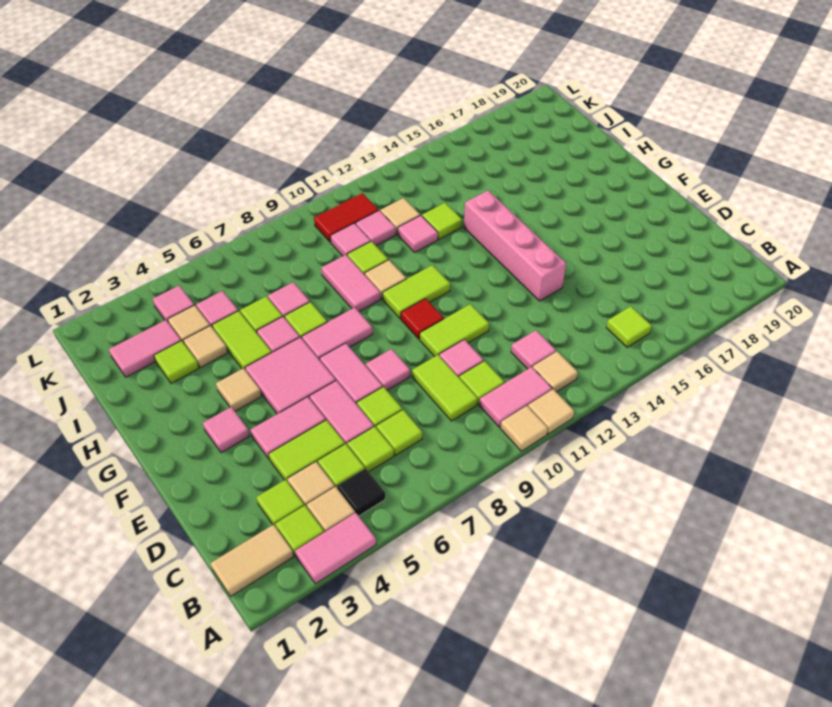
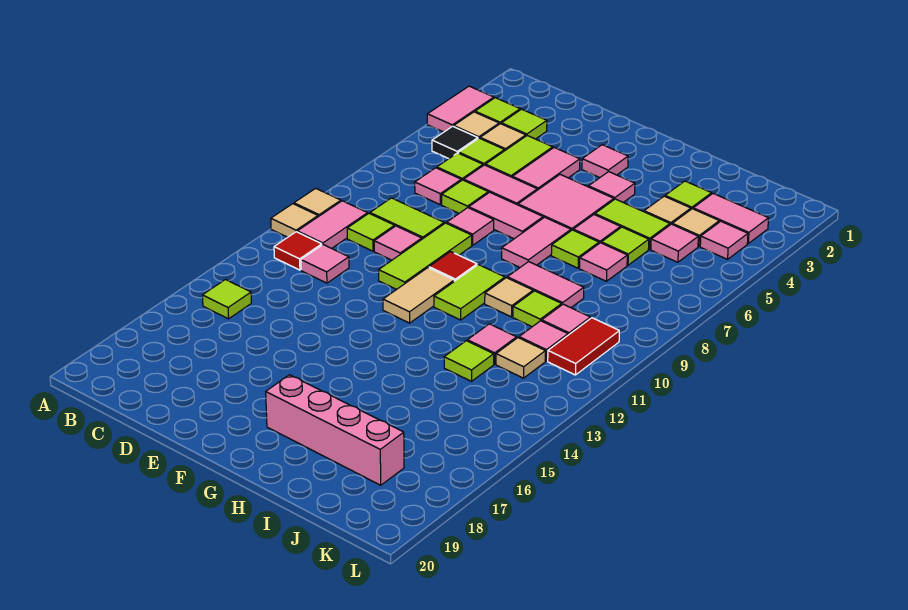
tan 1x2 tile [210,525,294,596] -> tan 1x2 tile moved to [383,268,454,323]
tan 1x1 tile [533,351,578,392] -> red 1x1 tile [274,232,322,270]
lime 1x1 tile [376,410,423,455] -> pink 1x1 tile [415,168,461,205]
lime 1x2 tile [420,304,489,357] -> lime 1x3 tile [379,223,472,289]
pink 1x4 brick [464,191,566,301] -> pink 1x4 brick moved to [266,375,404,485]
tan 1x1 tile [216,368,261,411] -> pink 1x1 tile [589,172,635,202]
pink 1x2 tile [109,320,181,377] -> pink 1x2 tile turned to [693,194,769,243]

